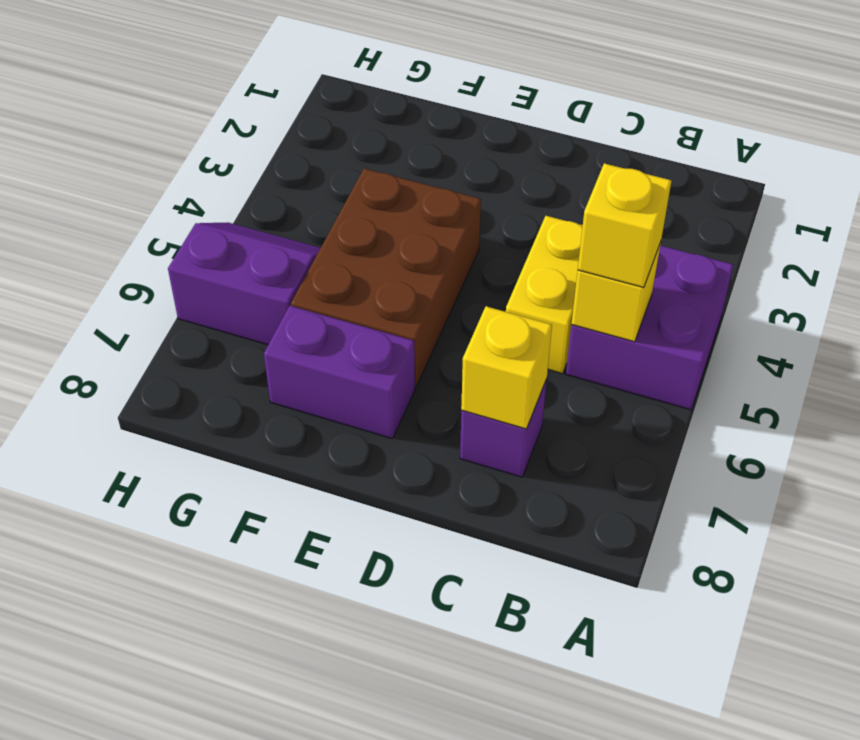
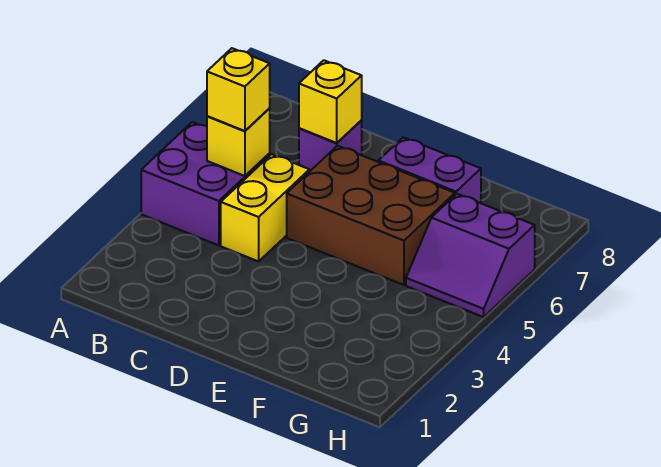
brown 2x3 brick [291,168,481,387] -> brown 2x3 brick turned to [287,146,455,285]

